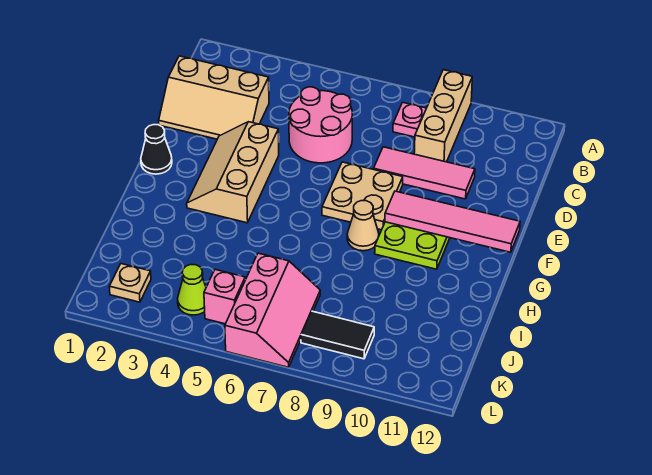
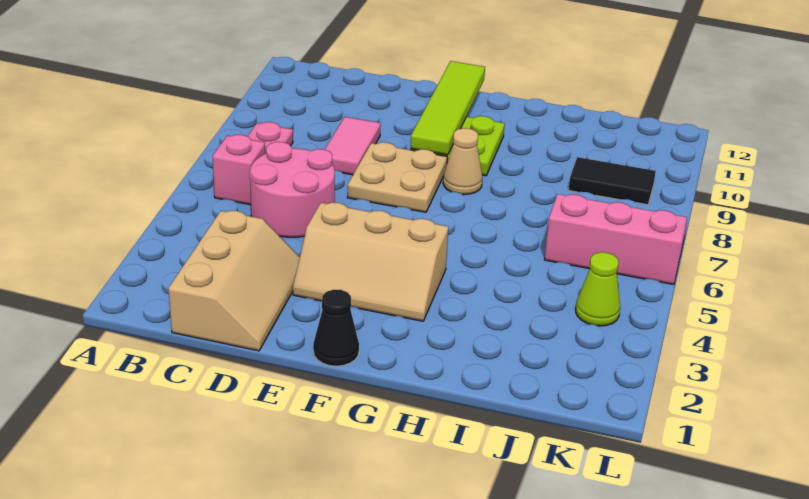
tan 1x3 brick [414,70,472,162] -> none
pink 1x3 tile [374,147,475,199] -> pink 1x2 tile [325,117,381,175]
pink 1x4 tile [385,191,520,252] -> lime 1x4 tile [411,61,485,155]
tan 1x1 plate [109,264,151,302] -> none
pink 1x1 brick [204,270,245,324] -> pink 1x1 brick moved to [212,135,265,205]
black 1x2 tile [301,311,374,359] -> black 1x2 tile turned to [569,157,656,205]

